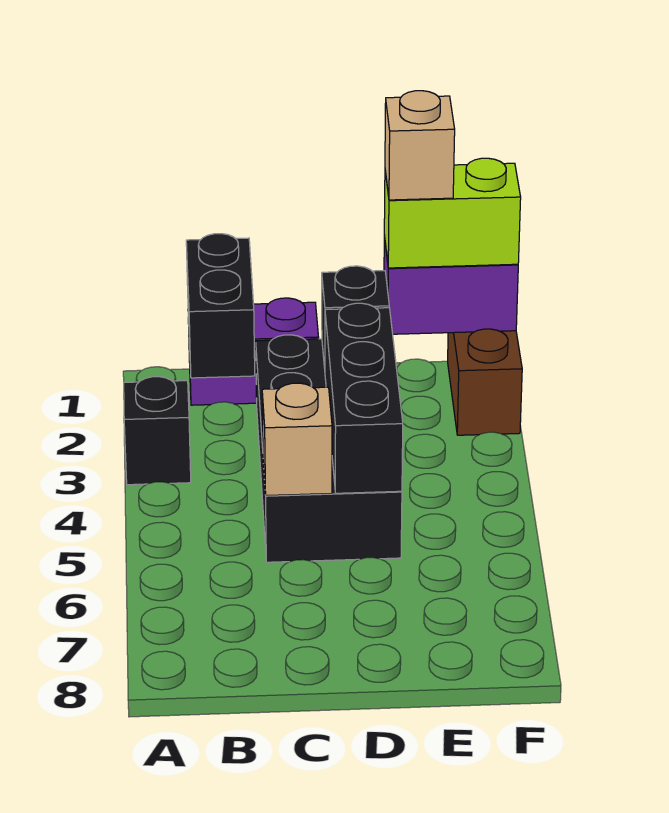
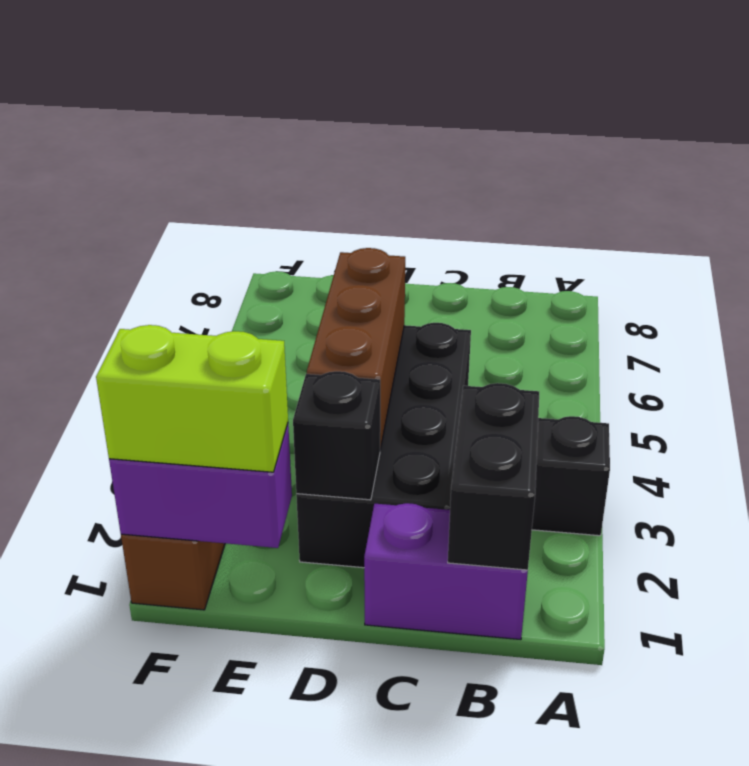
tan 1x1 brick [262,383,332,496] -> none
black 1x3 brick [325,303,403,493] -> brown 1x3 brick [307,248,405,449]
tan 1x1 brick [385,91,455,200] -> none

